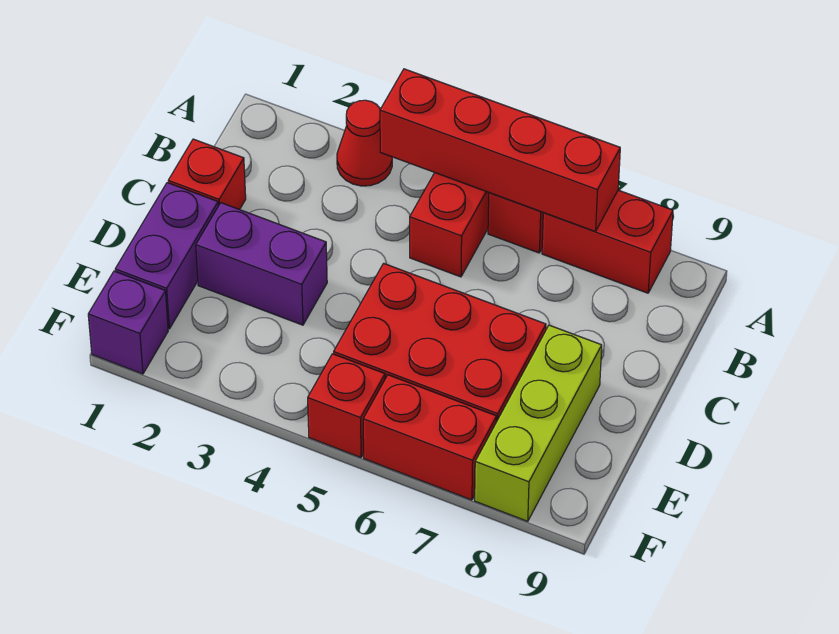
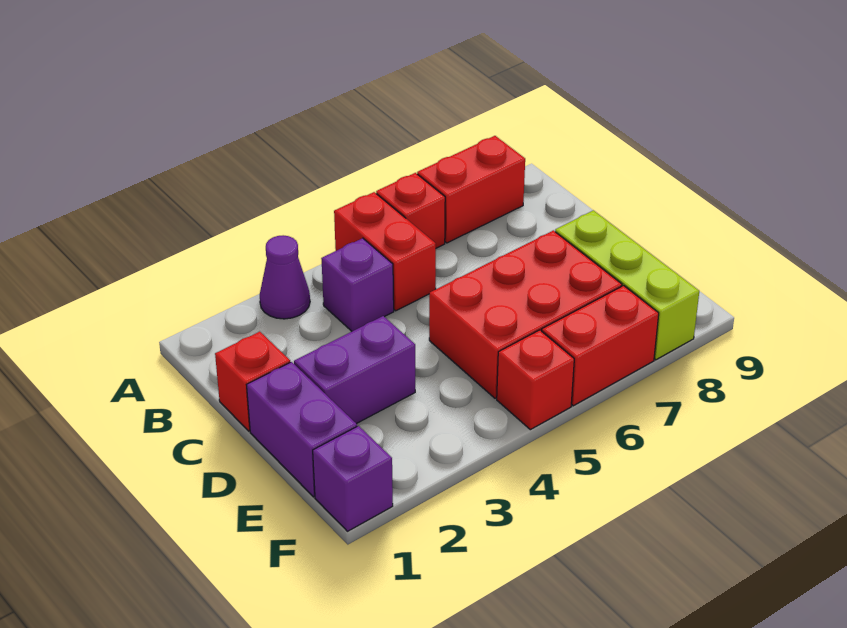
red 1x1 cone [337,100,392,186] -> purple 1x1 cone [260,235,310,319]
red 1x4 brick [380,69,620,232] -> none
none -> purple 1x1 brick [321,238,394,331]

